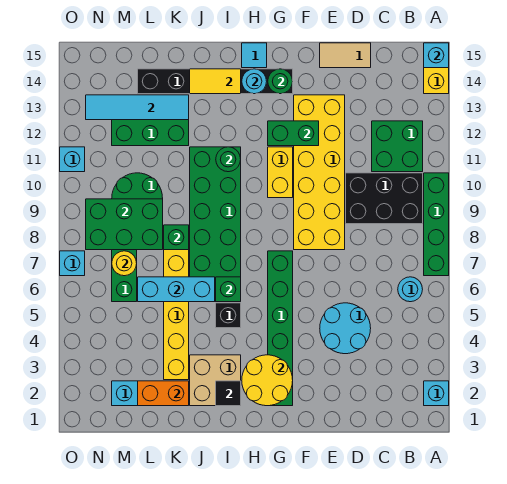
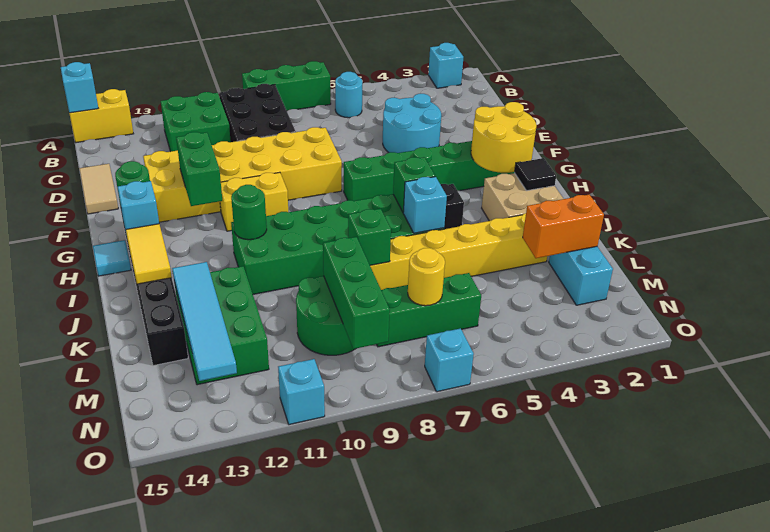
green 1x4 brick [424,173,449,276] -> green 1x3 brick [242,61,331,111]
cyan 1x1 round brick [242,69,267,94] -> cyan 1x1 brick [118,181,159,229]
cyan 1x3 brick [138,277,215,302] -> cyan 1x1 brick [403,177,447,233]
orange 1x2 brick [138,381,189,406] -> orange 1x2 brick turned to [523,195,604,258]
green 2x3 brick [86,199,163,250] -> green 1x3 brick [323,237,390,349]

